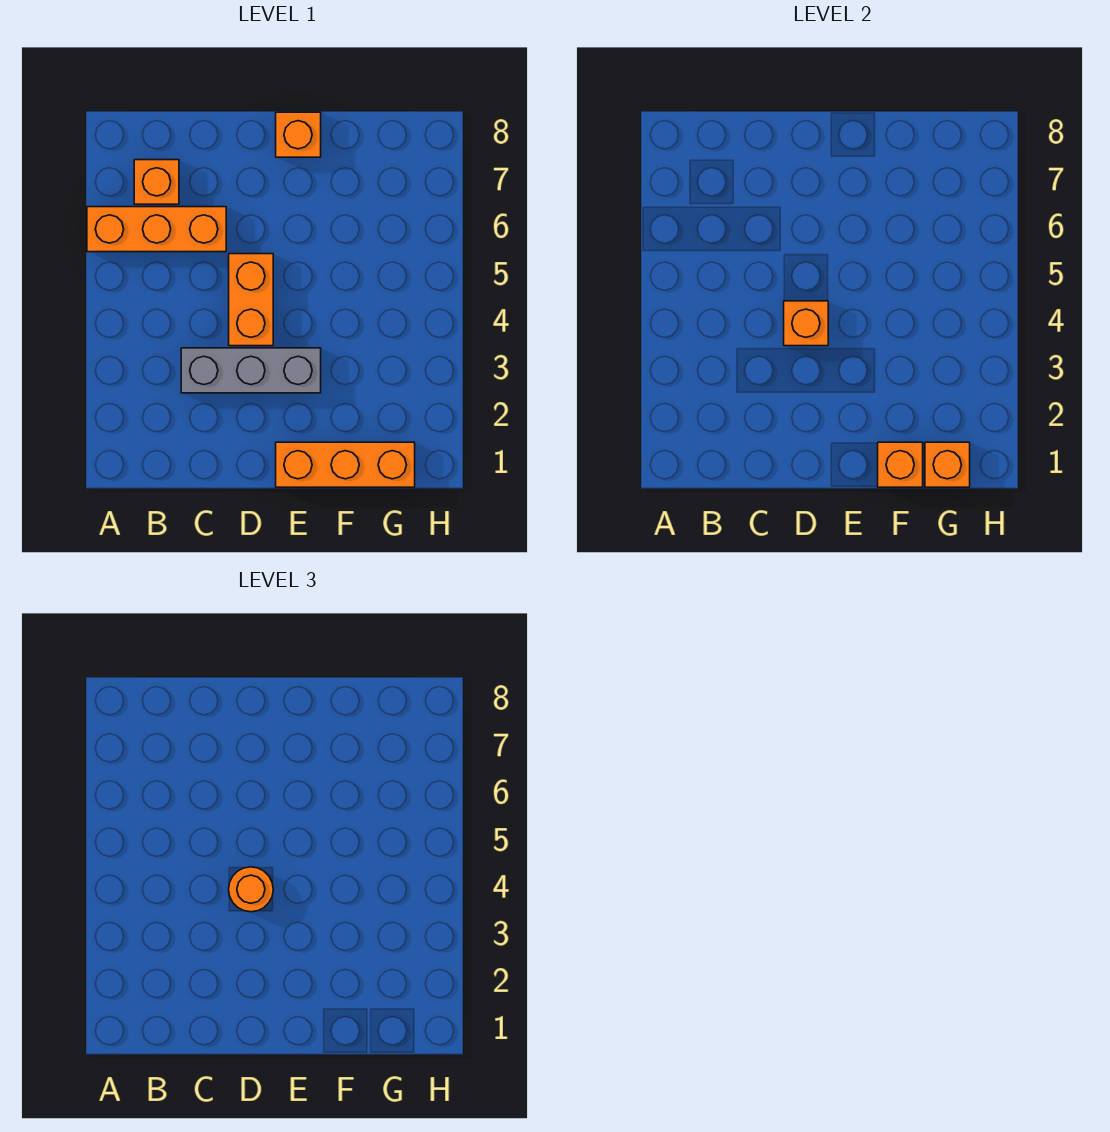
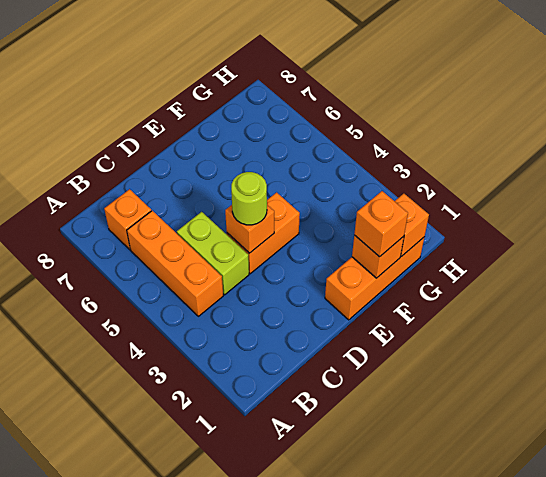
orange 1x3 brick [87,207,226,252] -> orange 1x3 brick turned to [127,211,223,316]
grey 1x3 brick [181,348,321,393] -> none
none -> lime 1x2 brick [177,212,249,295]
orange 1x2 brick [229,254,273,346] -> orange 1x2 brick turned to [227,192,300,274]
orange 1x1 round brick [229,867,273,912] -> lime 1x1 round brick [231,172,267,225]
orange 1x1 brick [276,112,321,157] -> orange 1x1 brick moved to [354,191,408,257]

